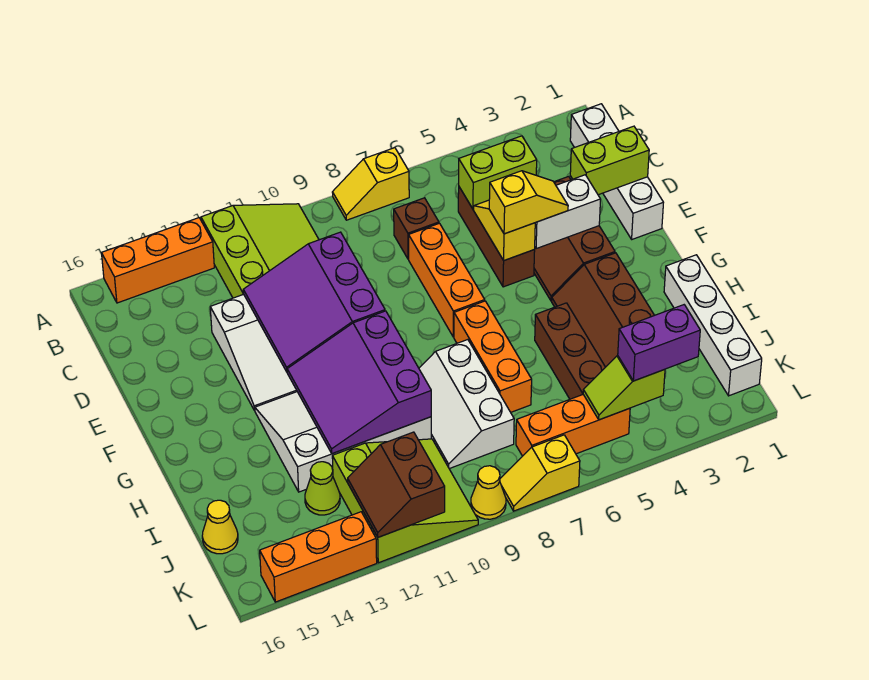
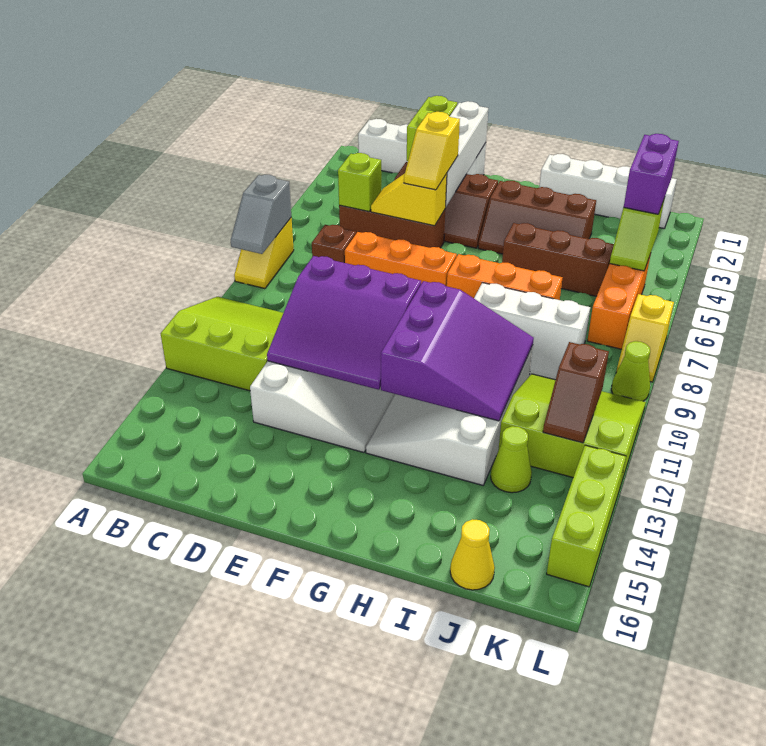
none -> grey 1x2 slope [231,175,291,254]
orange 1x3 brick [102,218,214,303] -> none
lime 1x2 brick [459,136,537,209] -> lime 1x1 brick [338,153,381,212]
white 1x2 brick [535,175,601,249] -> white 1x4 brick [446,101,488,207]
yellow 1x2 slope [489,171,568,234] -> yellow 1x2 slope turned to [404,112,460,190]
purple 3x3 slope [287,311,431,454] -> purple 3x3 slope turned to [381,281,534,421]
brown 2x2 slope [348,432,445,537] -> brown 1x2 slope [543,342,609,443]
yellow 1x1 cone [471,466,506,519] -> lime 1x1 cone [611,341,650,401]
orange 1x3 brick [260,512,377,602] -> lime 1x3 brick [547,445,626,587]

